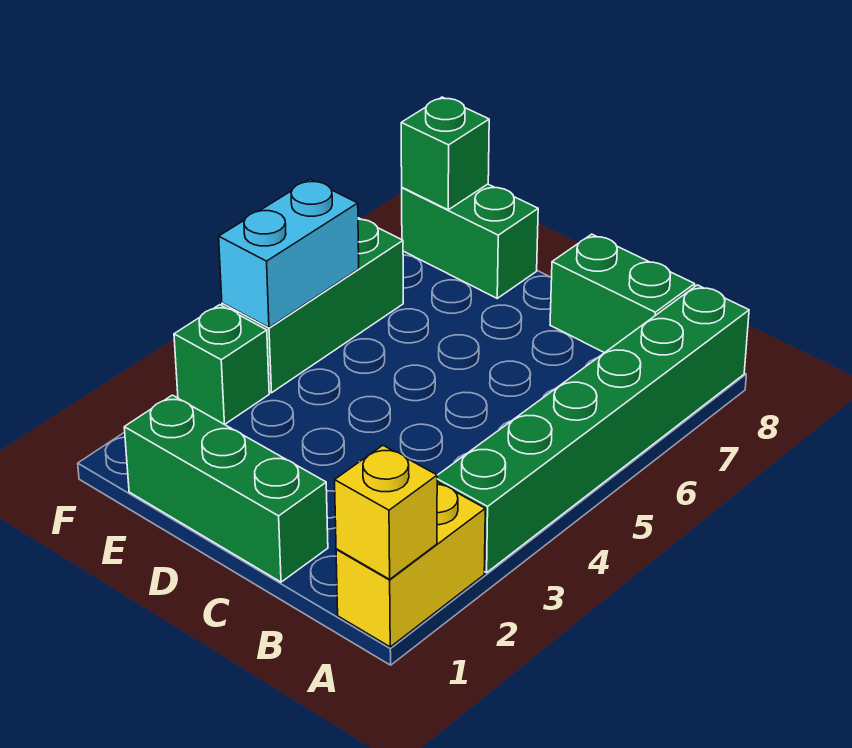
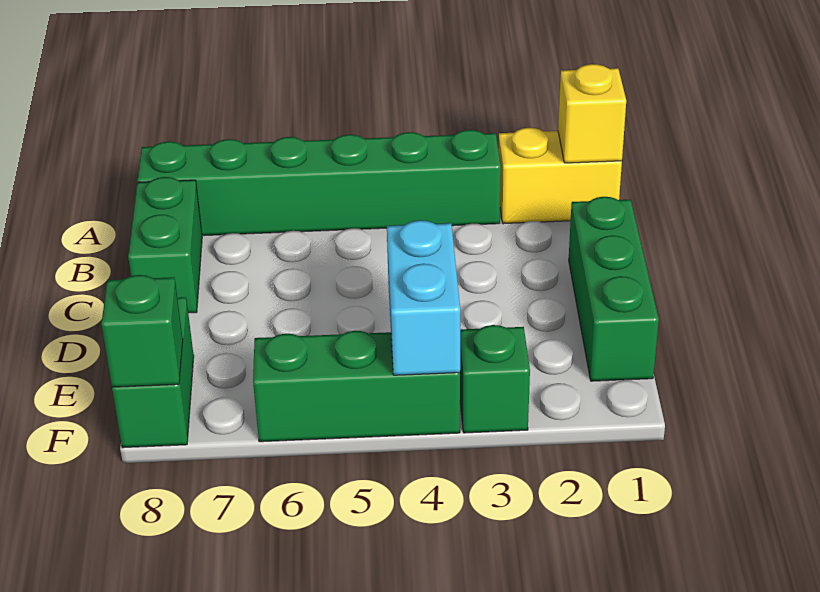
cyan 1x2 brick [219,179,359,328] -> cyan 1x2 brick turned to [387,220,460,375]

